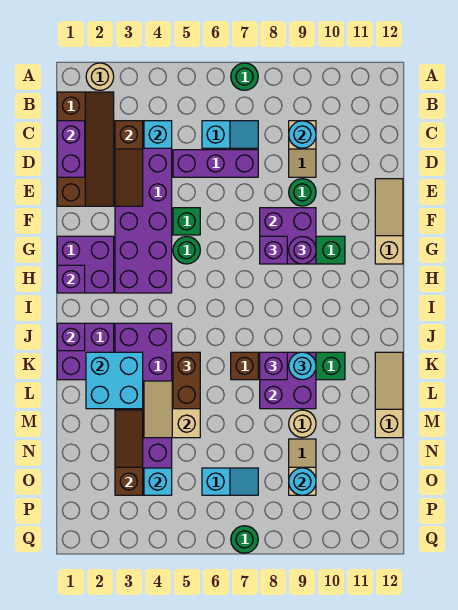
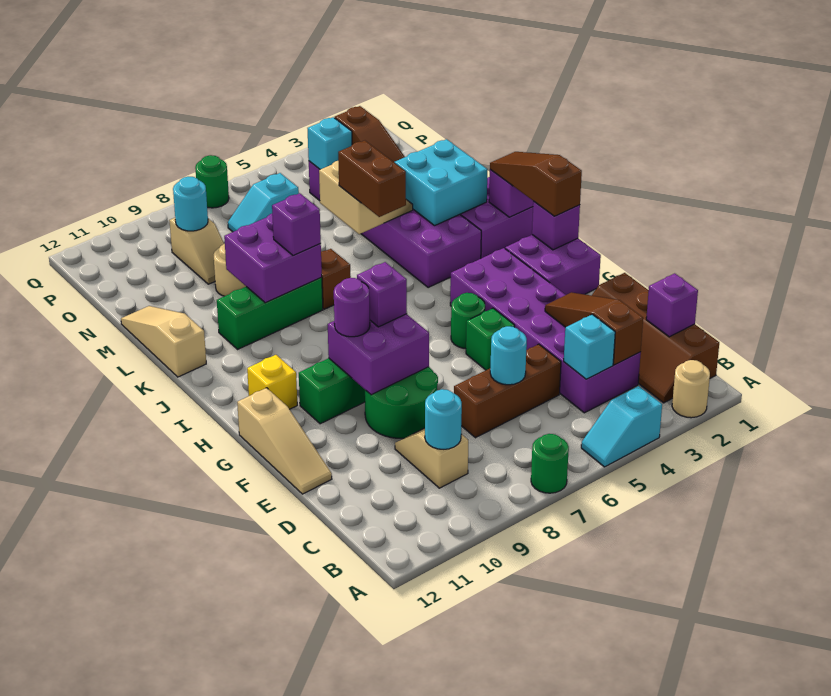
purple 1x2 brick [57,121,85,177] -> purple 1x1 brick [646,273,698,337]
cyan 1x2 slope [202,121,258,148] -> cyan 1x2 slope moved to [581,386,662,467]
purple 1x3 brick [173,150,258,177] -> brown 1x3 brick [454,344,561,438]
green 1x1 round brick [289,179,316,206] -> green 2x2 round brick [365,367,438,438]
none -> brown 1x3 slope [490,152,582,216]
none -> yellow 1x1 brick [247,355,297,409]
cyan 1x1 round brick [289,352,316,380] -> cyan 1x1 round brick moved to [490,326,527,385]
tan 1x3 slope [375,352,403,438] -> tan 1x3 slope turned to [121,306,206,377]

